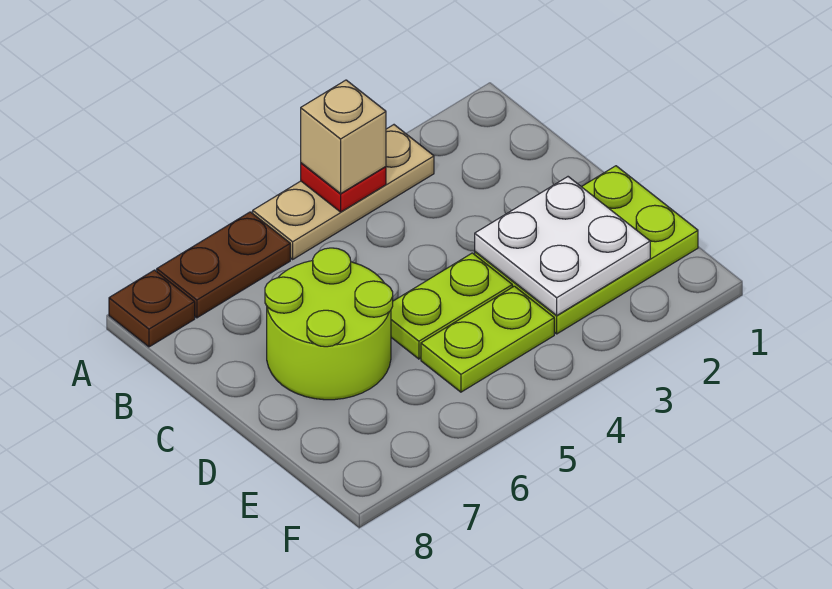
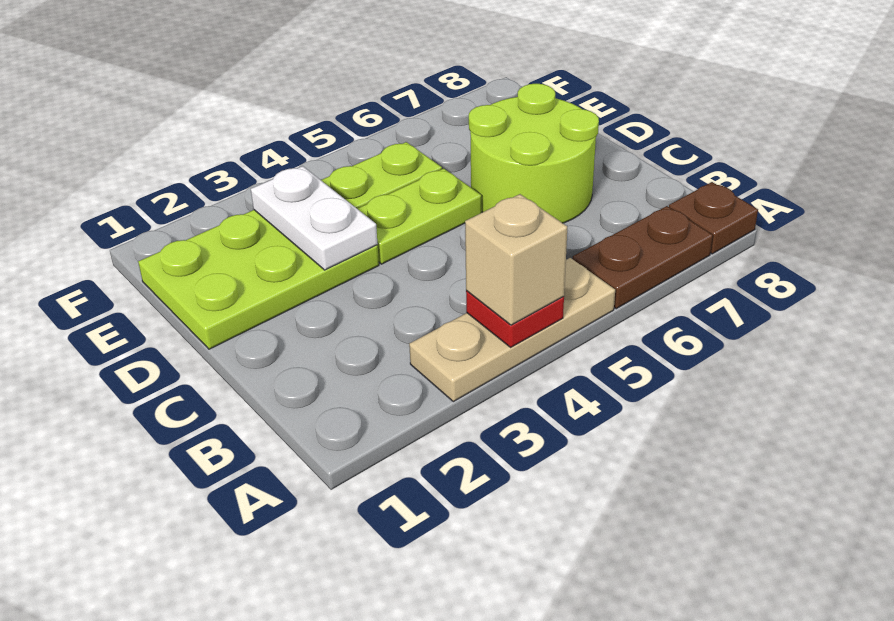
white 2x2 plate [475,177,650,315] -> white 1x2 plate [251,166,378,270]

